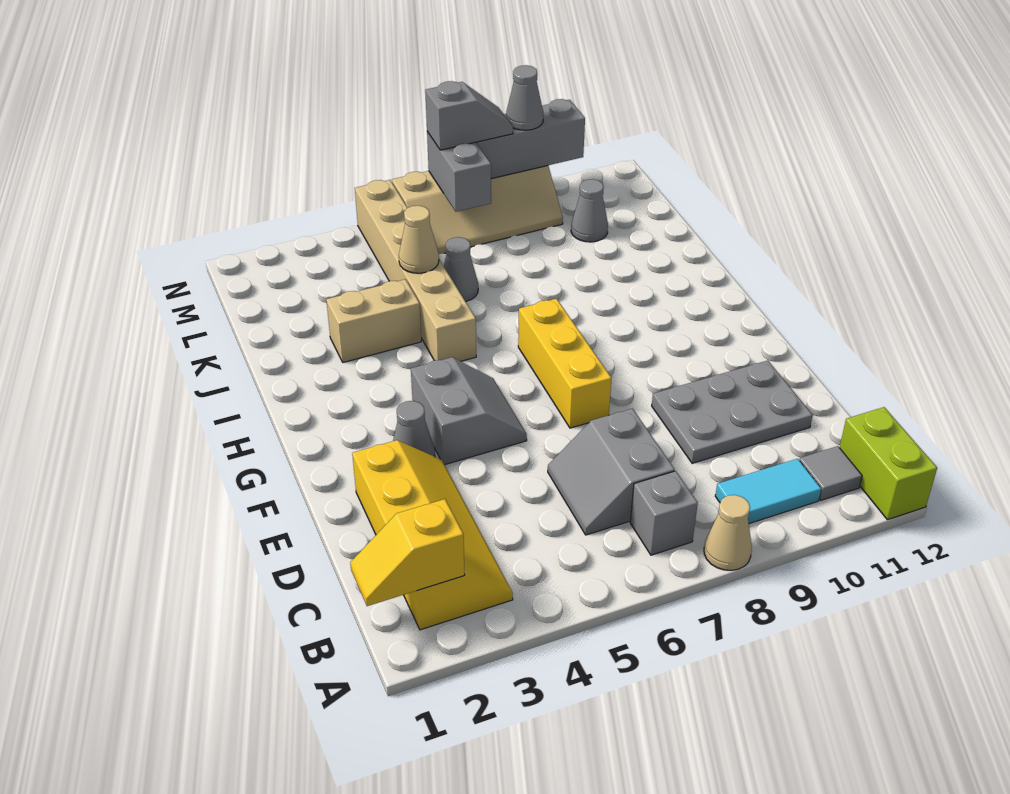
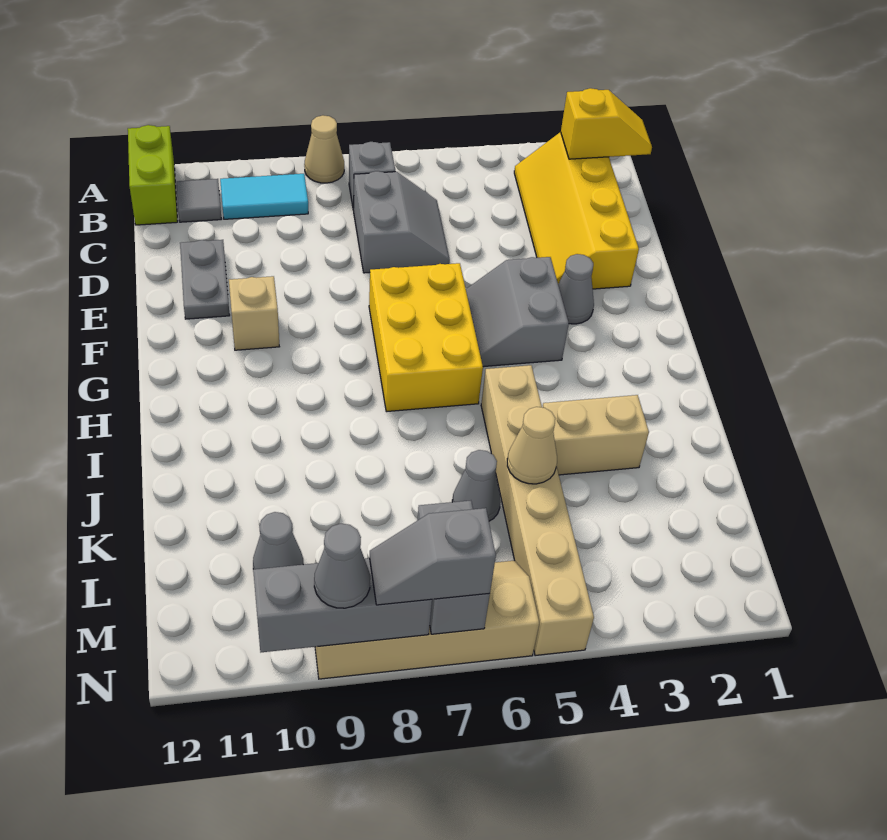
grey 2x3 plate [652,361,813,463] -> grey 1x2 plate [180,240,230,319]
yellow 1x3 brick [518,299,611,428] -> yellow 2x3 brick [369,263,483,412]
none -> tan 1x1 brick [229,276,279,350]

